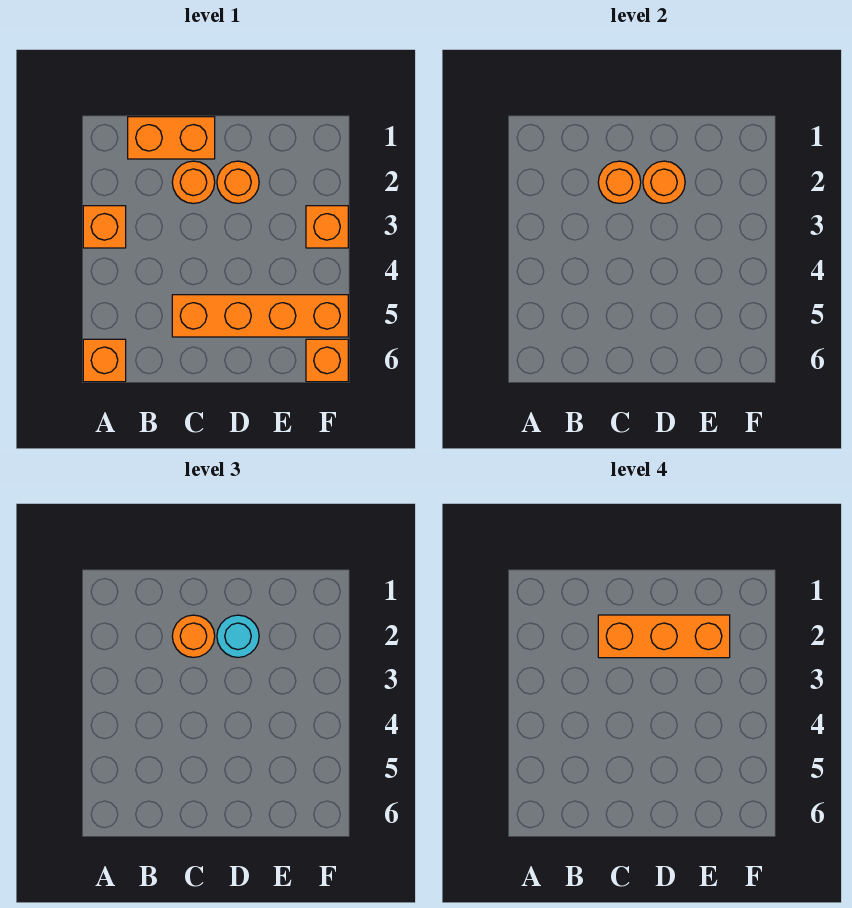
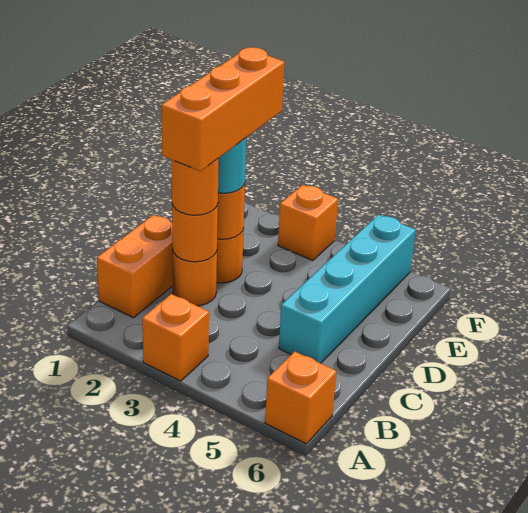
orange 1x4 brick [172,295,348,337] -> cyan 1x4 brick [279,215,416,363]
orange 1x1 brick [306,339,348,382] -> none

